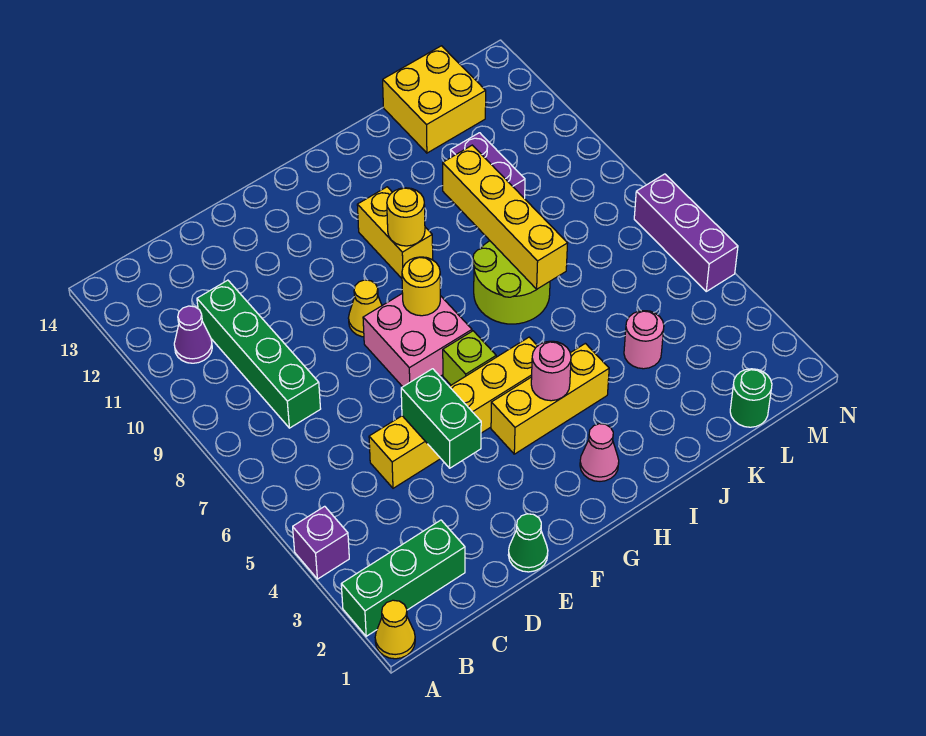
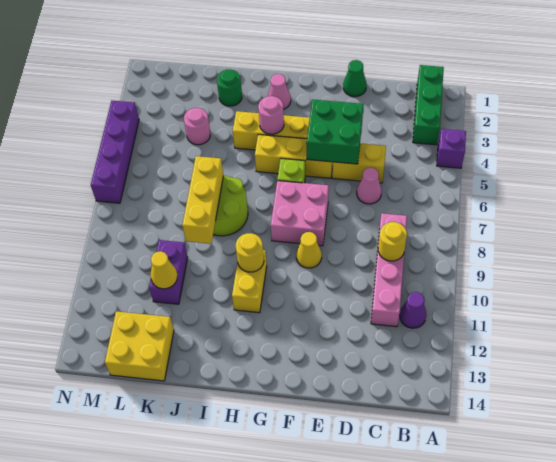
yellow 1x1 cone [375,600,415,659] -> yellow 1x1 cone moved to [151,251,177,289]
green 1x3 brick [341,520,465,636] -> green 1x3 brick turned to [413,65,444,145]
green 1x4 brick [197,280,321,428] -> pink 1x4 brick [371,213,407,327]
none -> pink 1x1 cone [357,167,382,204]
green 1x2 brick [401,369,481,468] -> green 2x2 brick [306,100,363,164]
yellow 1x1 round brick [402,257,440,316] -> yellow 1x1 round brick moved to [378,222,407,261]
yellow 1x4 brick [443,145,568,289] -> yellow 1x3 brick [182,156,223,244]
green 1x1 round brick [730,369,772,427] -> green 1x1 round brick moved to [217,69,242,106]
purple 1x3 brick [634,174,738,291] -> purple 1x4 brick [91,101,139,203]

